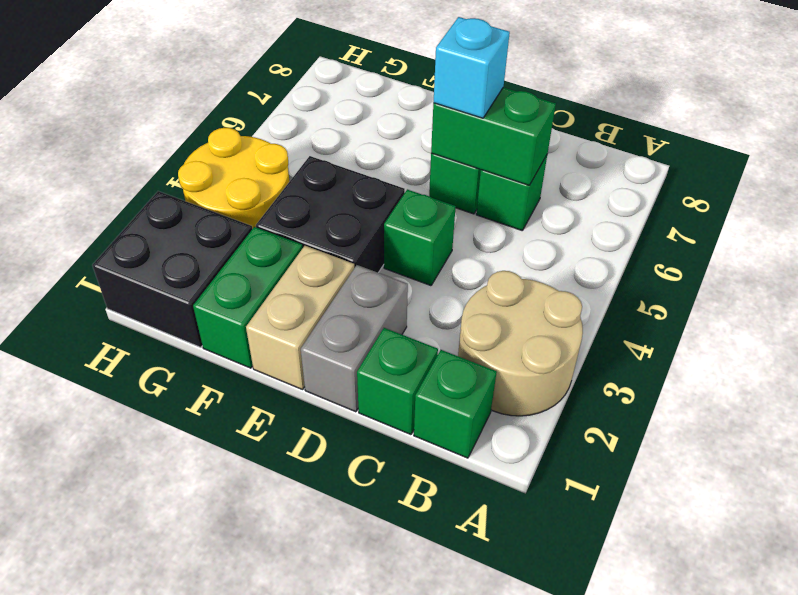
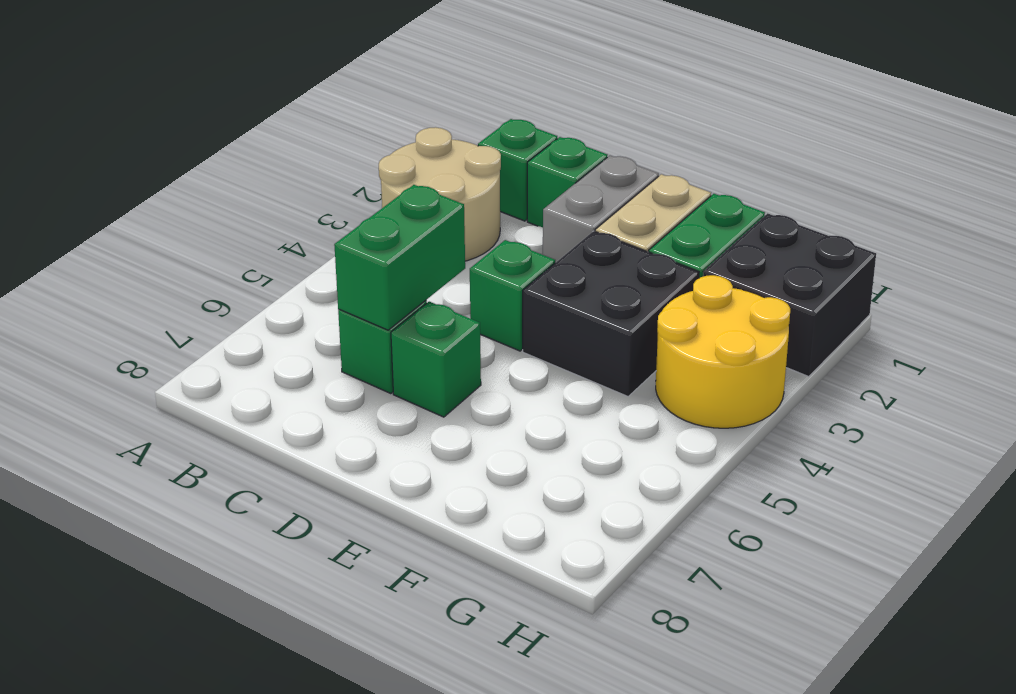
green 1x2 brick [431,87,556,185] -> green 1x2 brick turned to [334,185,465,330]
cyan 1x1 brick [433,17,510,118] -> none

